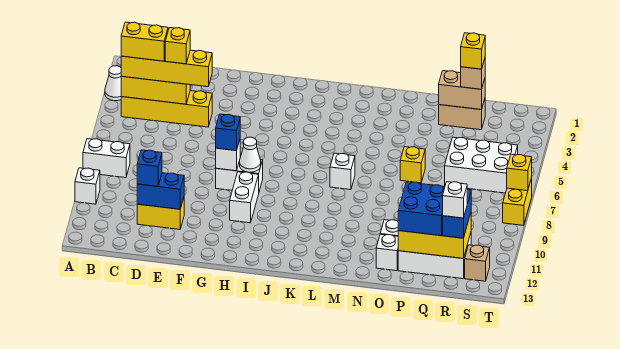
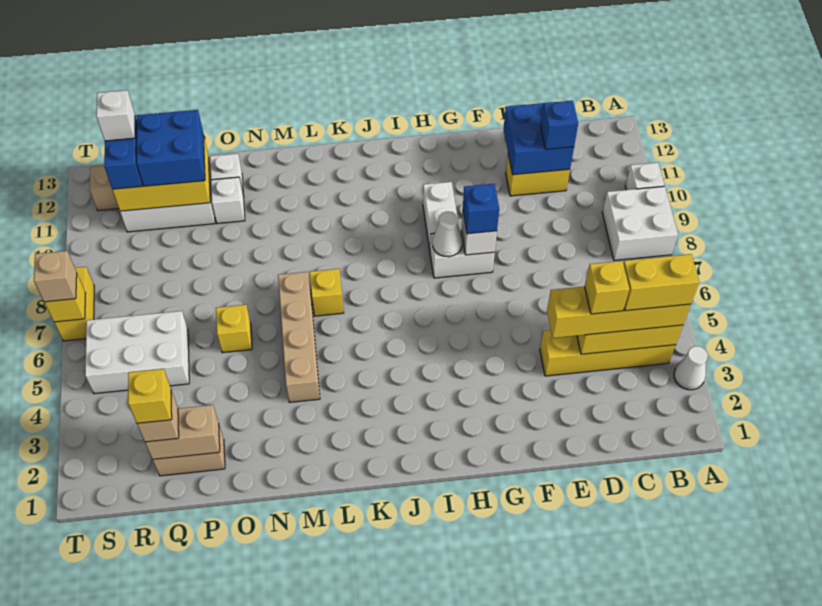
white 1x2 brick [83,139,130,178] -> white 2x2 brick [602,186,678,260]
blue 1x2 brick [137,173,184,209] -> blue 2x2 brick [503,103,574,175]
white 1x1 brick [330,153,355,190] -> yellow 1x1 brick [310,269,344,316]
none -> tan 1x4 brick [278,272,320,402]
none -> tan 1x1 brick [34,251,77,302]

